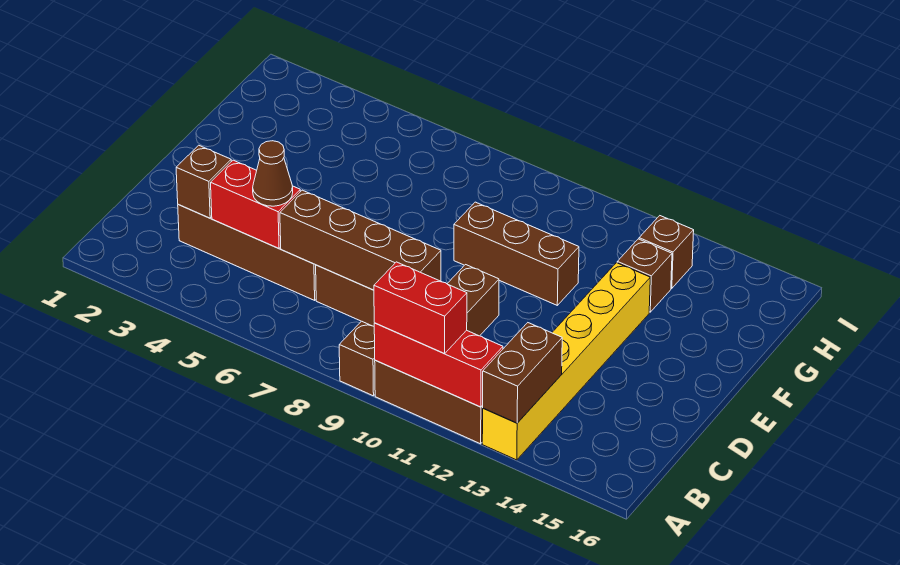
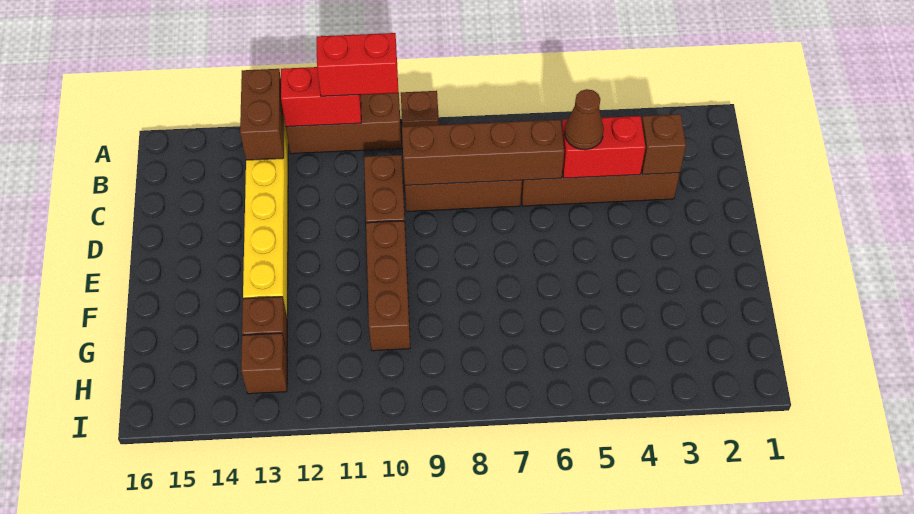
red 1x3 brick [374,323,503,407] -> red 1x2 brick [281,67,361,127]
brown 1x3 brick [454,202,579,305] -> brown 1x3 brick turned to [366,221,410,351]

